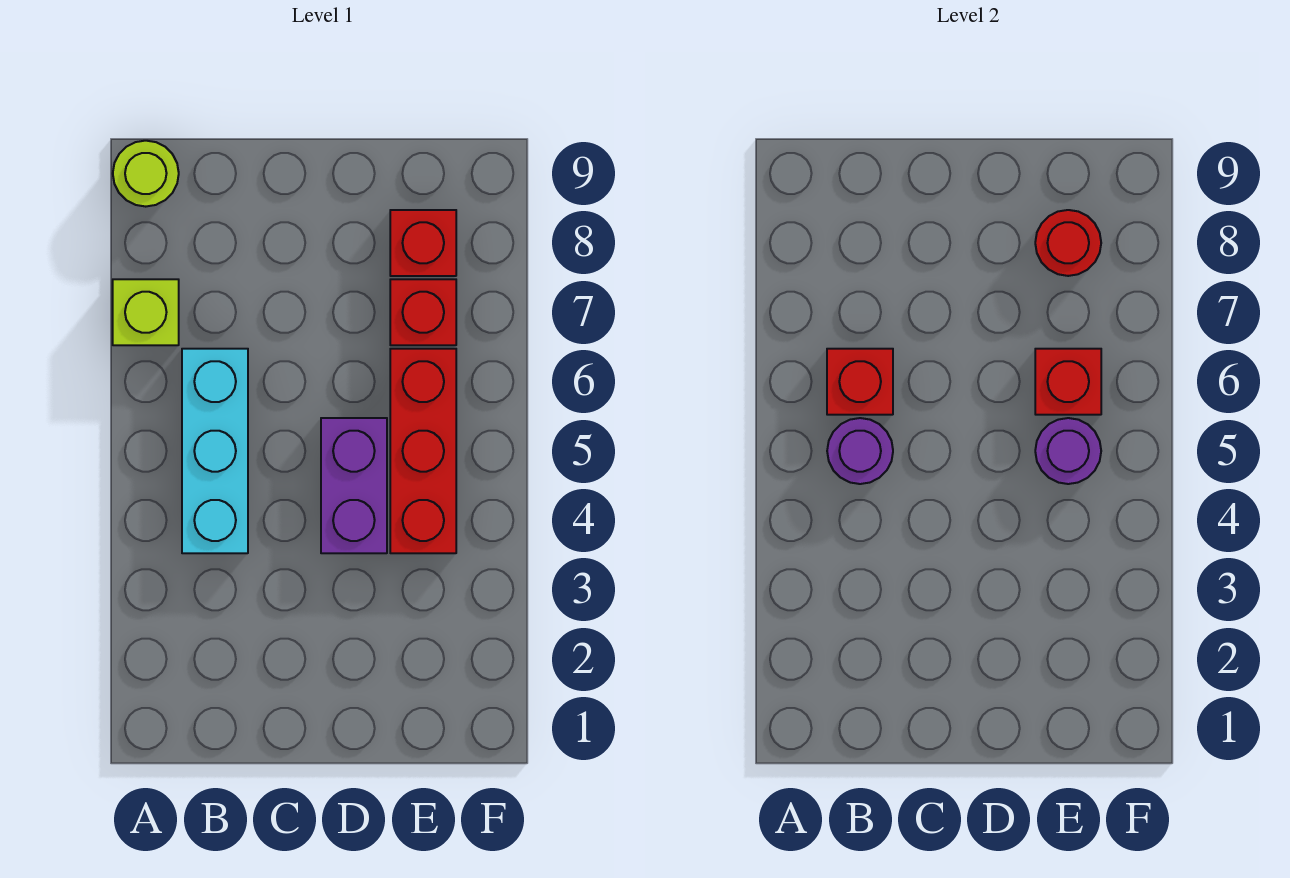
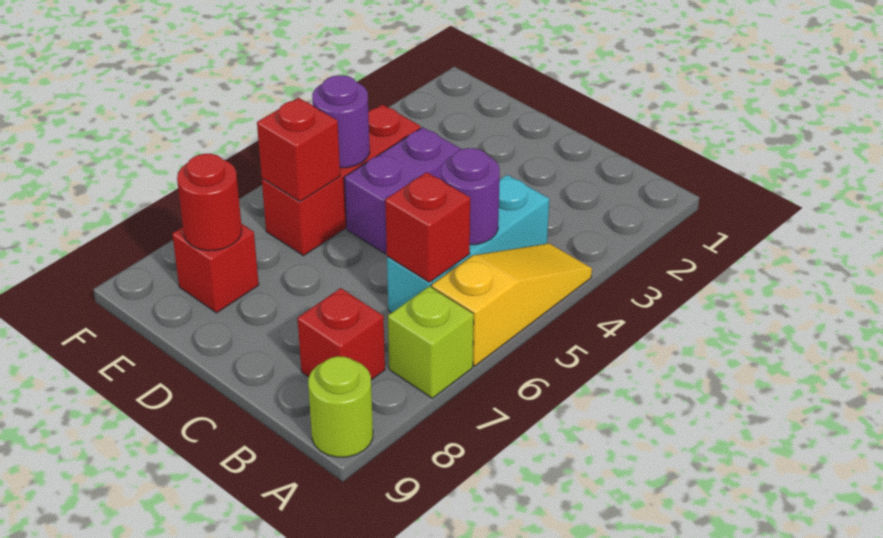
none -> yellow 1x3 slope [432,243,592,366]
red 1x1 brick [390,279,456,345] -> red 1x1 brick moved to [297,288,385,380]

